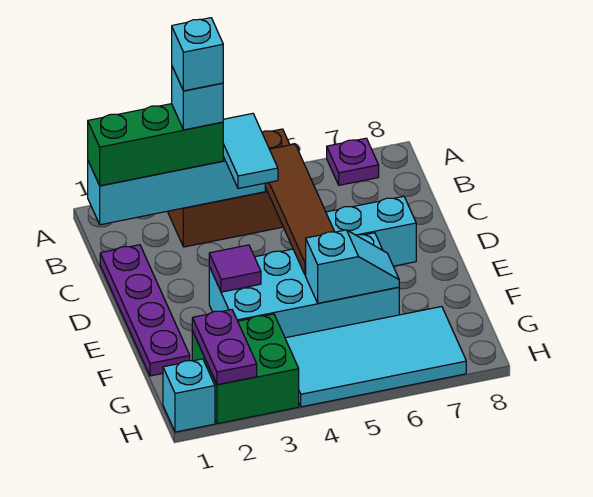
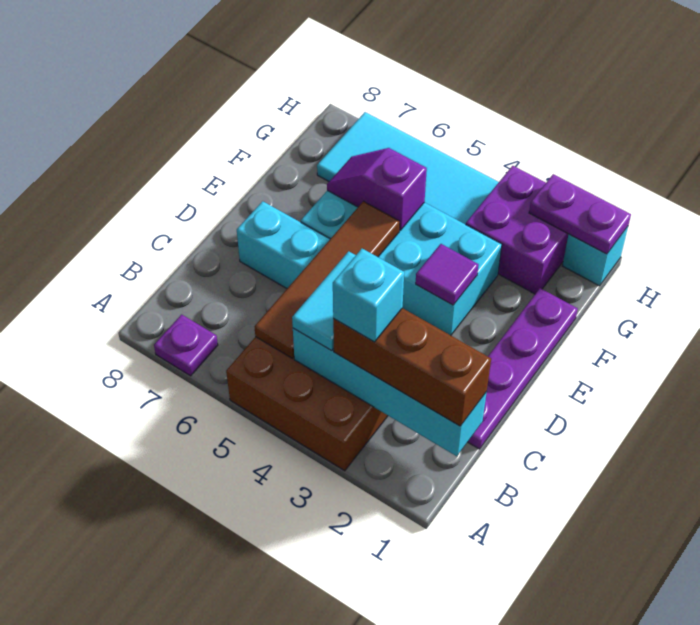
green 1x3 brick [88,104,223,186] -> brown 1x3 brick [333,308,491,426]
cyan 1x1 brick [172,18,223,91] -> none
cyan 1x2 slope [306,230,399,303] -> purple 1x2 slope [327,148,427,230]
green 2x2 brick [192,314,299,424] -> purple 2x2 brick [466,166,568,294]
purple 1x2 plate [192,310,257,385] -> purple 1x2 plate turned to [529,174,631,254]

